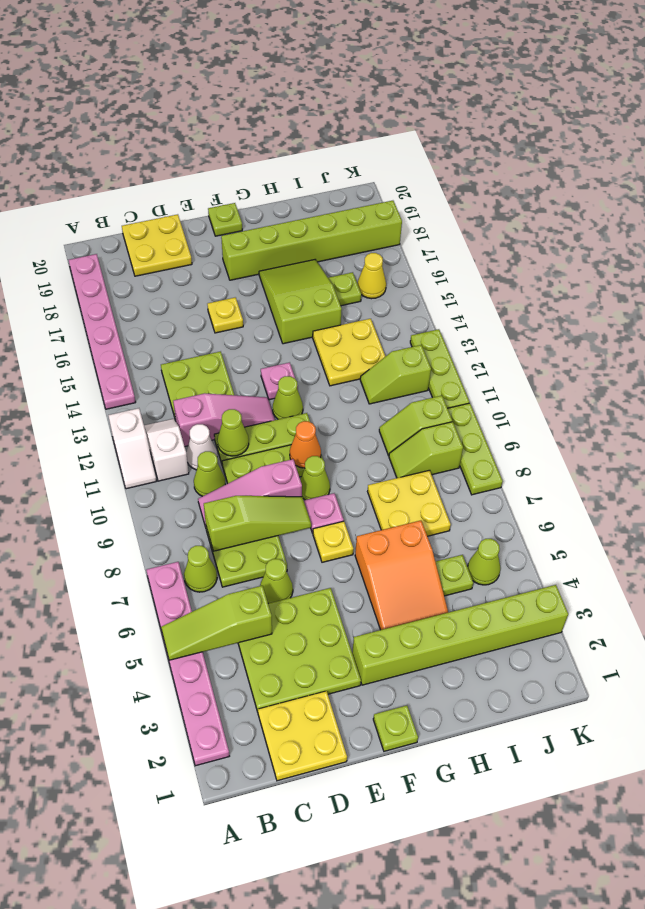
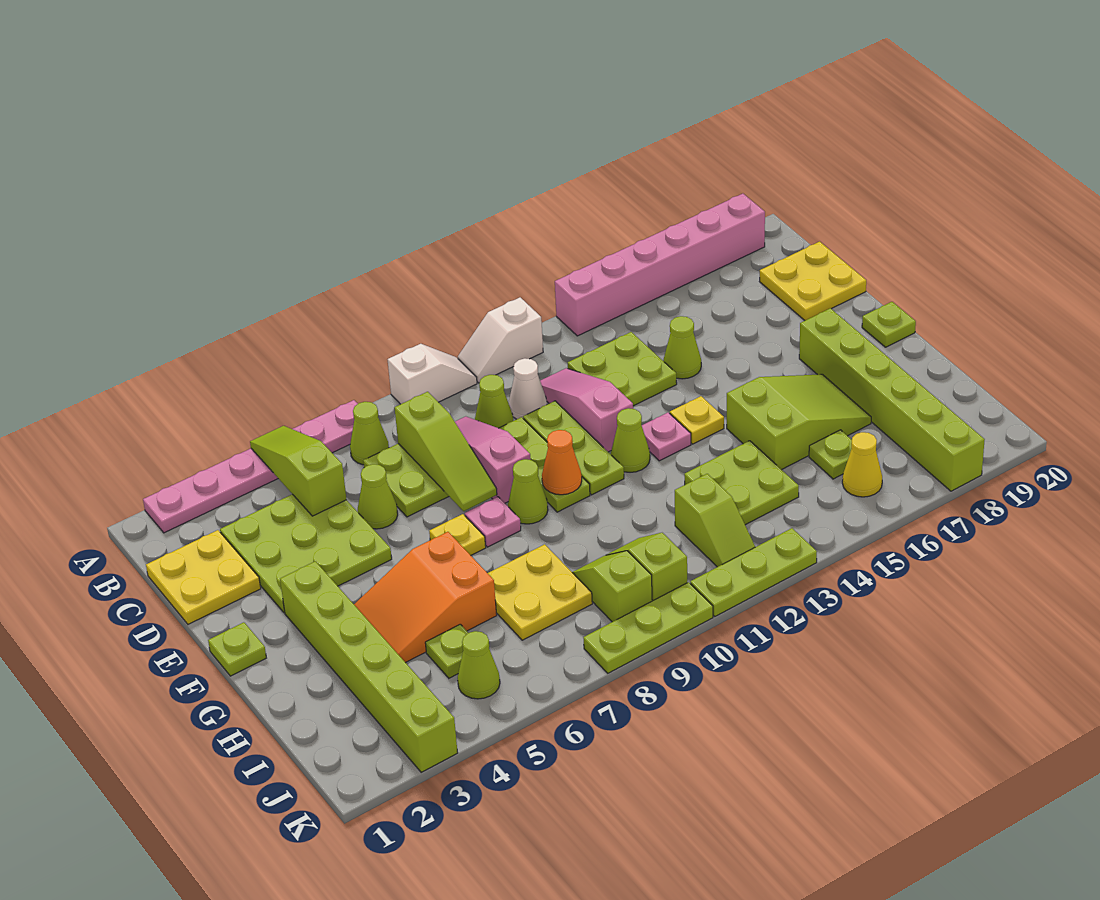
pink 1x6 plate [69,254,136,409] -> pink 1x6 brick [555,194,765,336]
white 1x2 slope [144,419,189,481] -> white 1x2 slope moved to [387,344,477,404]
pink 1x3 slope [173,394,275,446] -> pink 1x3 slope turned to [540,368,633,452]
lime 1x1 cone [217,409,249,456] -> lime 1x1 cone moved to [663,316,701,379]
yellow 1x1 plate [207,297,243,333] -> yellow 1x1 plate moved to [670,396,724,444]
yellow 2x2 plate [313,319,385,386] -> lime 2x2 plate [684,441,799,525]
lime 1x2 slope [360,345,431,404] -> lime 1x2 slope turned to [675,474,755,567]

